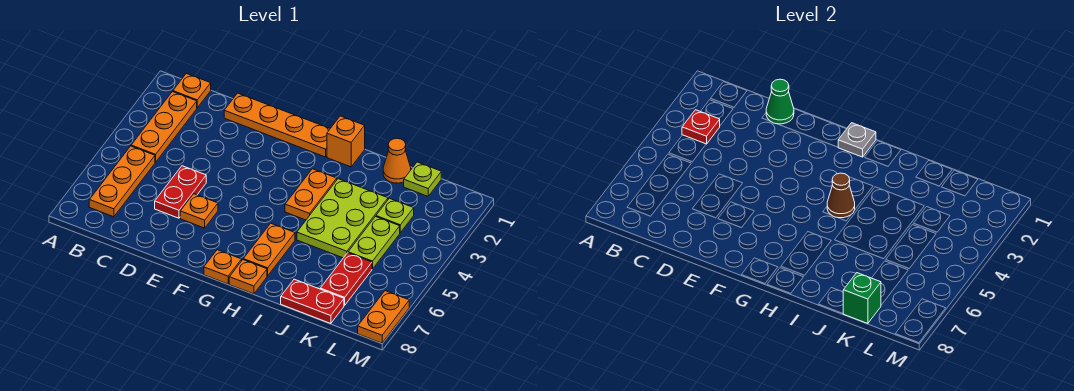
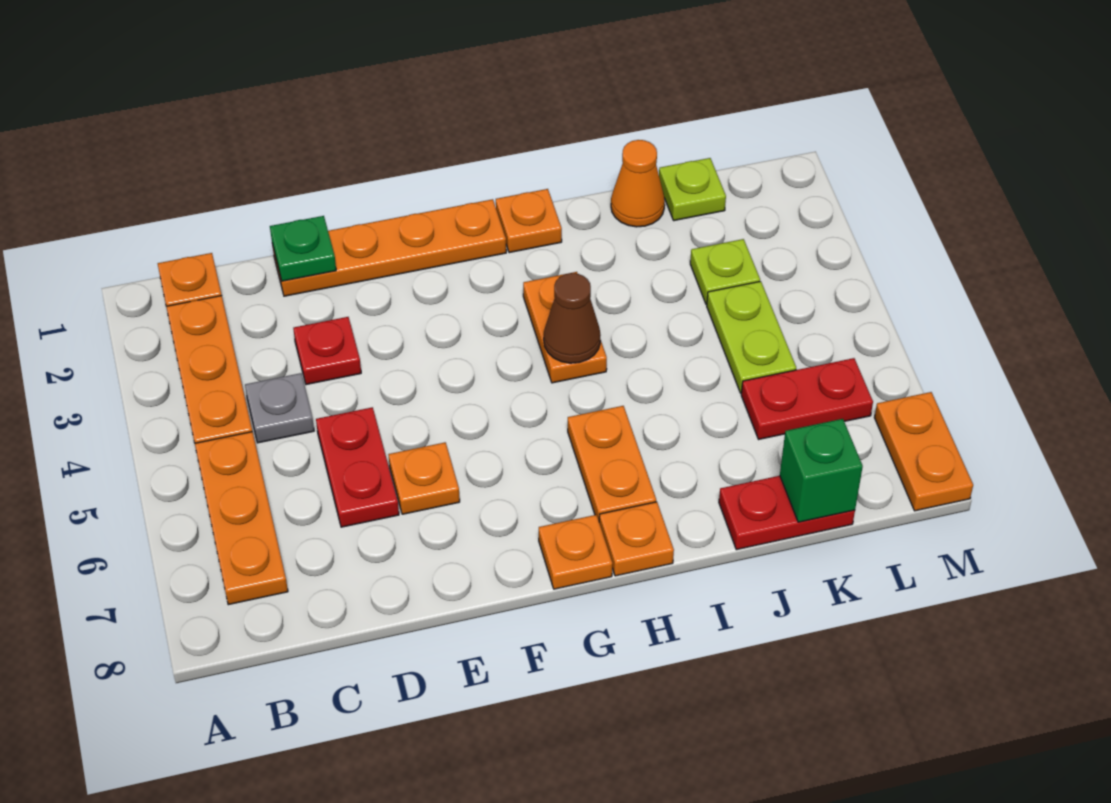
red 1x1 plate [682,110,720,144] -> red 1x1 plate moved to [293,317,361,385]
green 1x1 cone [766,79,794,124] -> green 1x1 plate [270,216,336,281]
grey 1x1 plate [838,123,876,157] -> grey 1x1 plate moved to [245,373,314,443]
orange 1x1 brick [327,116,365,167] -> orange 1x1 plate [496,189,562,253]
lime 2x3 plate [297,179,388,258] -> none
red 1x2 plate [320,253,372,305] -> red 1x2 plate turned to [741,358,873,439]

